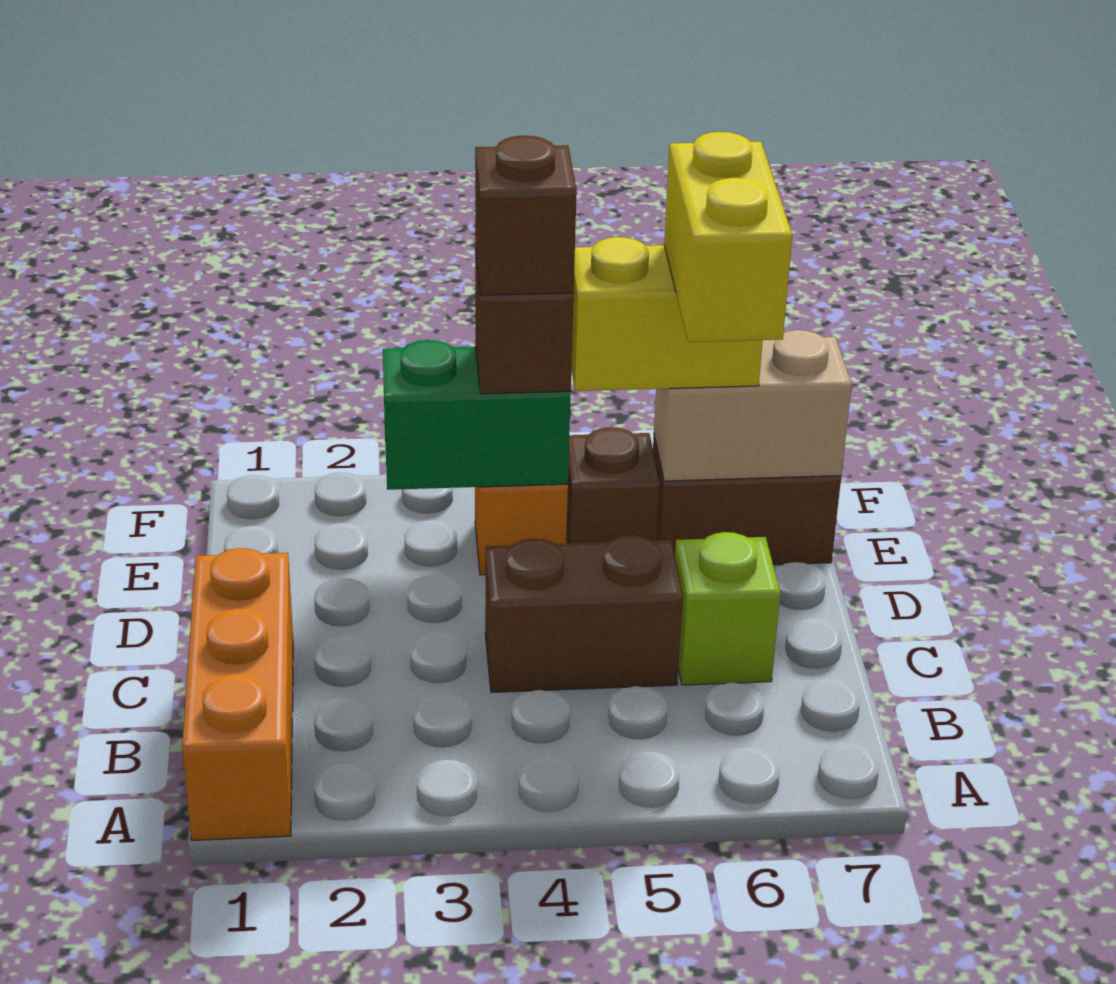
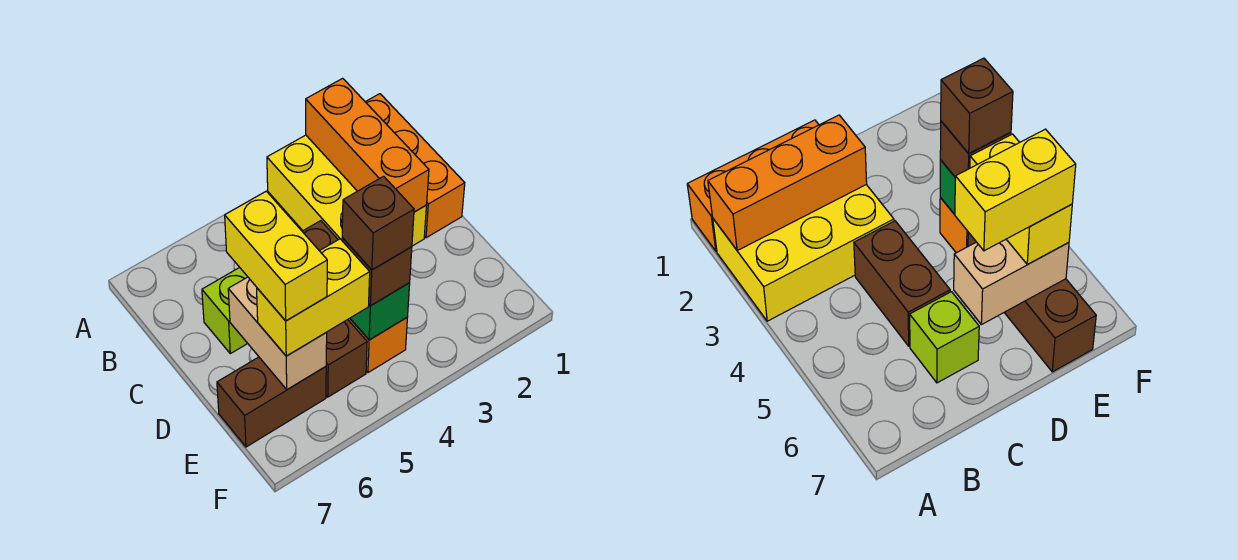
none -> yellow 2x3 brick [267,135,426,246]
none -> orange 1x3 brick [306,78,429,212]
green 1x2 brick [383,340,571,490] -> green 1x1 brick [350,283,410,340]
tan 1x2 brick [654,330,852,481] -> tan 1x2 brick turned to [228,277,327,390]

